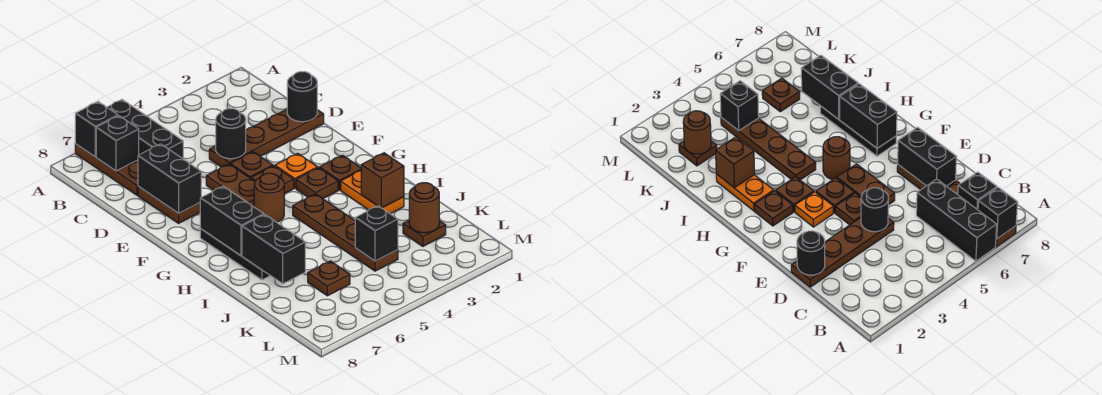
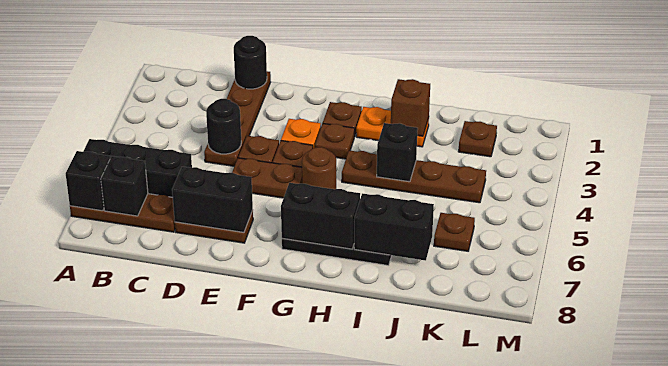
brown 1x1 round brick [409,183,439,233] -> none
black 1x1 brick [355,206,398,261] -> black 1x1 brick moved to [377,123,418,182]

